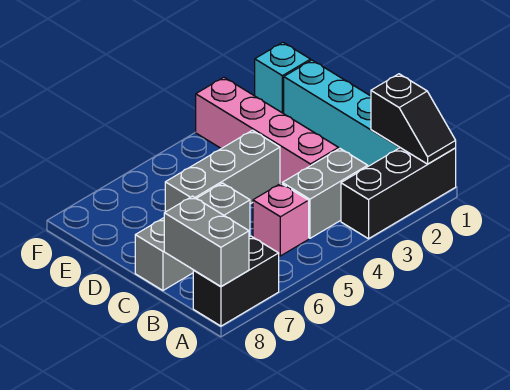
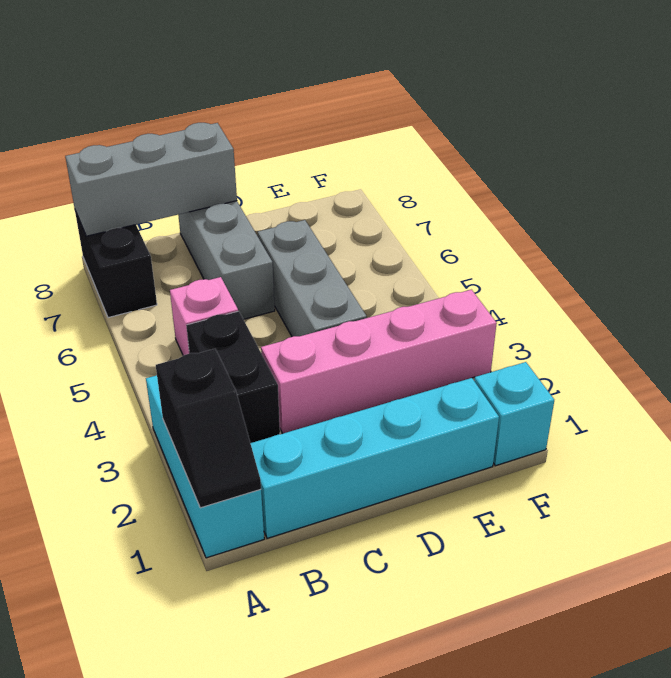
black 1x3 brick [341,148,456,239] -> cyan 1x3 brick [146,375,264,558]
black 1x2 slope [371,74,456,164] -> black 1x2 slope turned to [156,349,261,508]
grey 1x2 brick [164,196,249,287] -> grey 1x3 brick [65,123,237,236]
grey 1x2 brick [282,149,368,238] -> black 1x2 brick [186,311,280,443]

